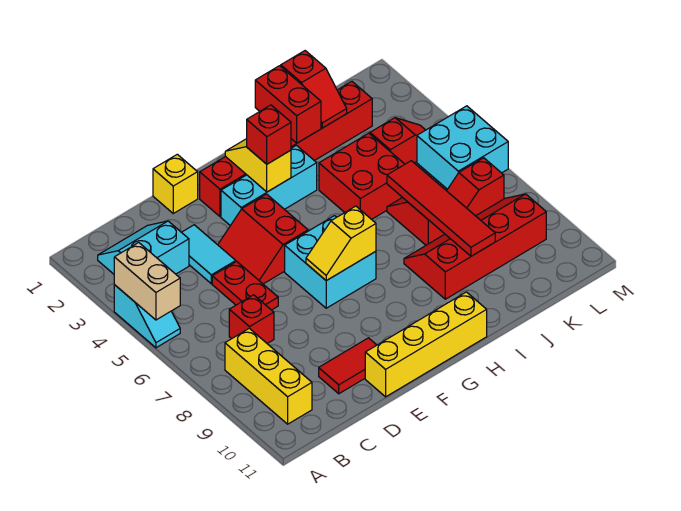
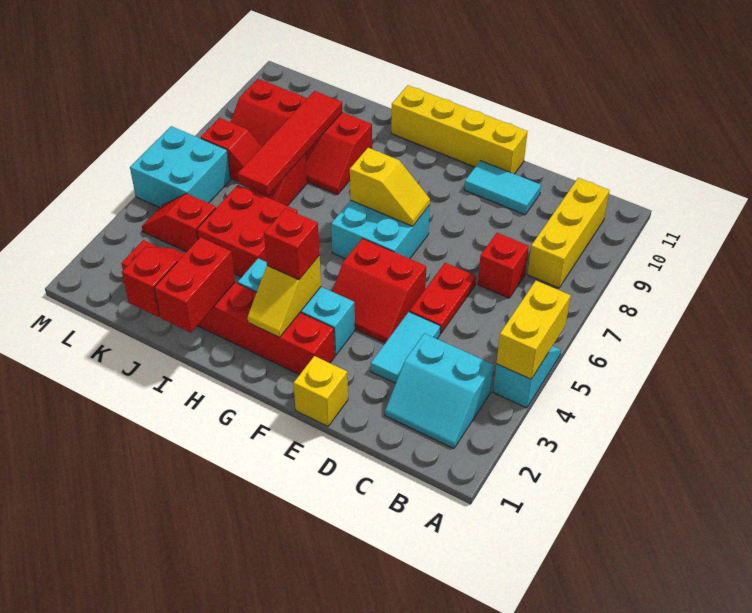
tan 1x2 brick [114,243,180,320] -> yellow 1x2 brick [496,281,571,379]
red 1x2 tile [319,338,376,394] -> cyan 1x2 tile [464,161,541,215]
red 2x2 slope [218,194,308,284] -> red 2x2 slope turned to [332,238,426,343]

